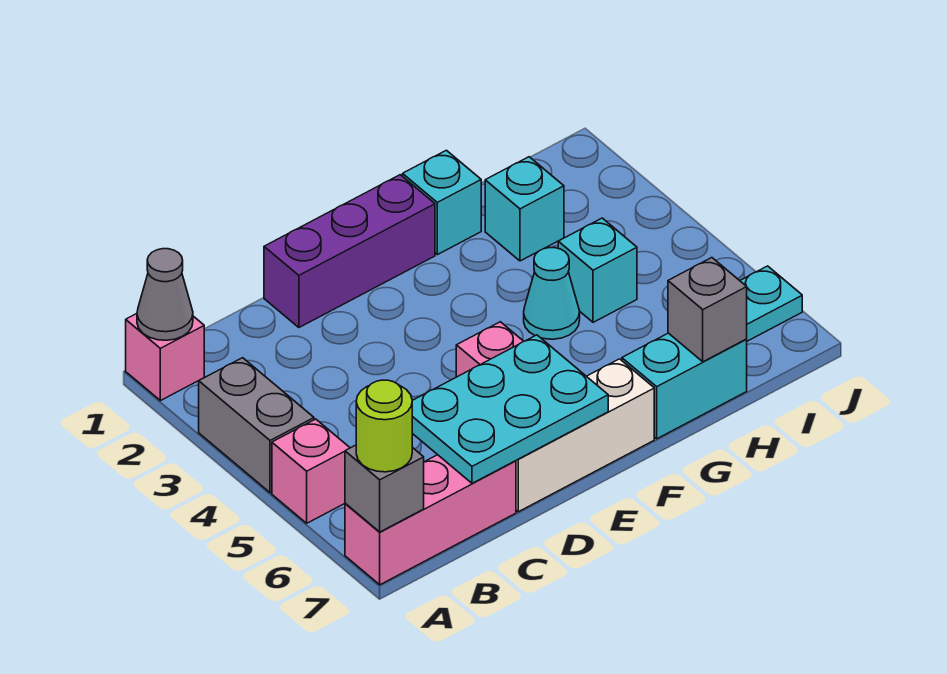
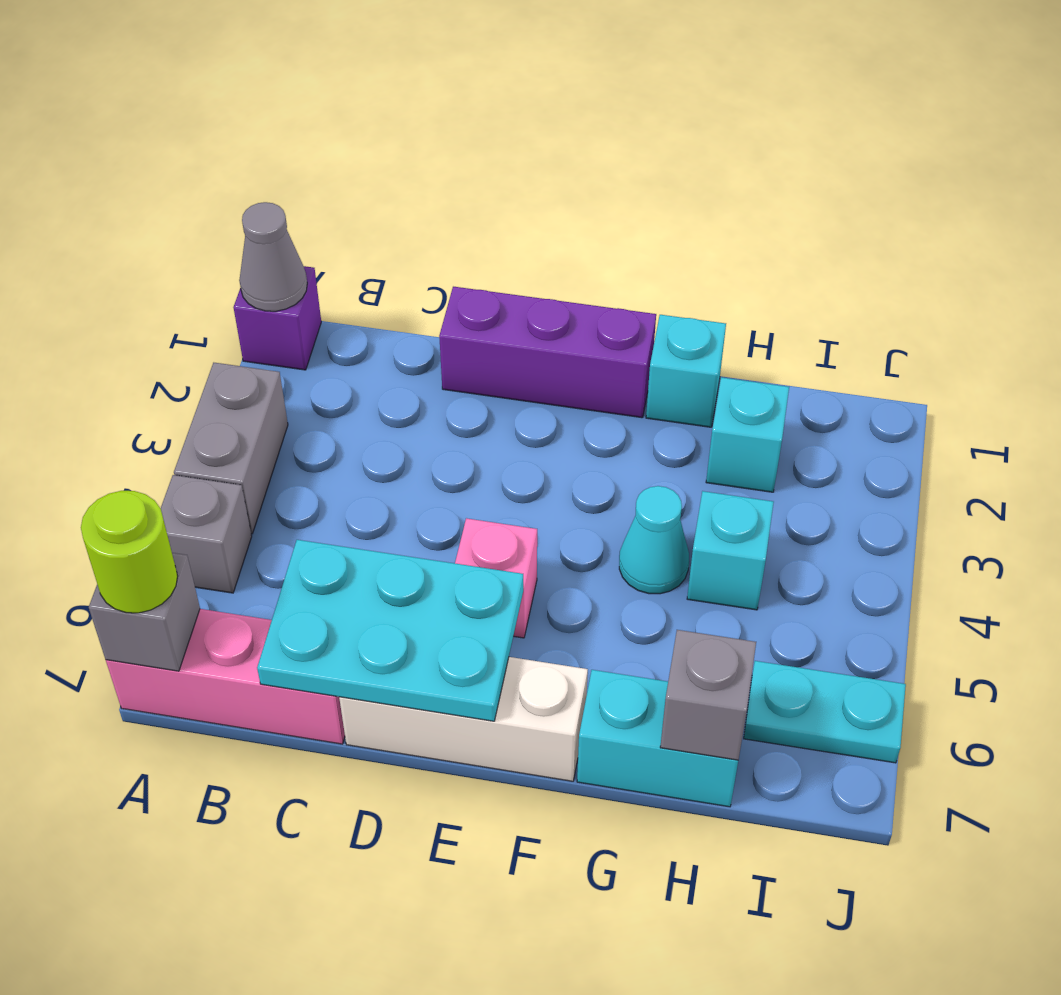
pink 1x1 brick [126,314,204,401] -> purple 1x1 brick [234,266,321,370]
pink 1x1 brick [272,419,350,523] -> grey 1x1 brick [161,475,252,593]

